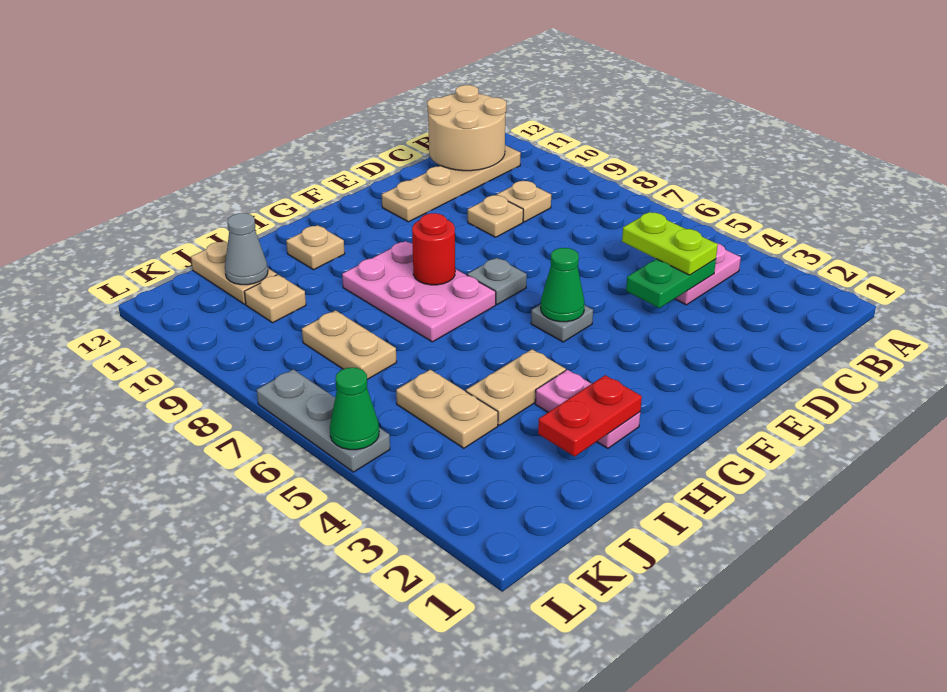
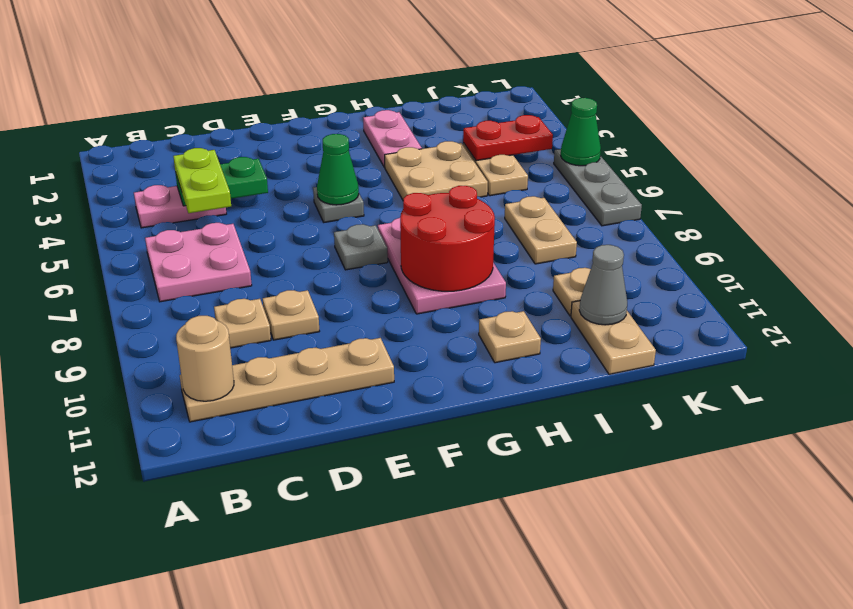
none -> pink 2x2 plate [145,223,252,302]
tan 2x2 round brick [427,85,506,171] -> tan 1x1 round brick [176,316,234,401]
red 1x1 round brick [412,213,455,285] -> red 2x2 round brick [400,186,495,291]
red 1x2 plate [538,375,642,456] -> red 1x2 plate moved to [463,115,553,161]
tan 1x2 plate [466,349,566,425] -> tan 2x2 plate [385,141,488,200]

